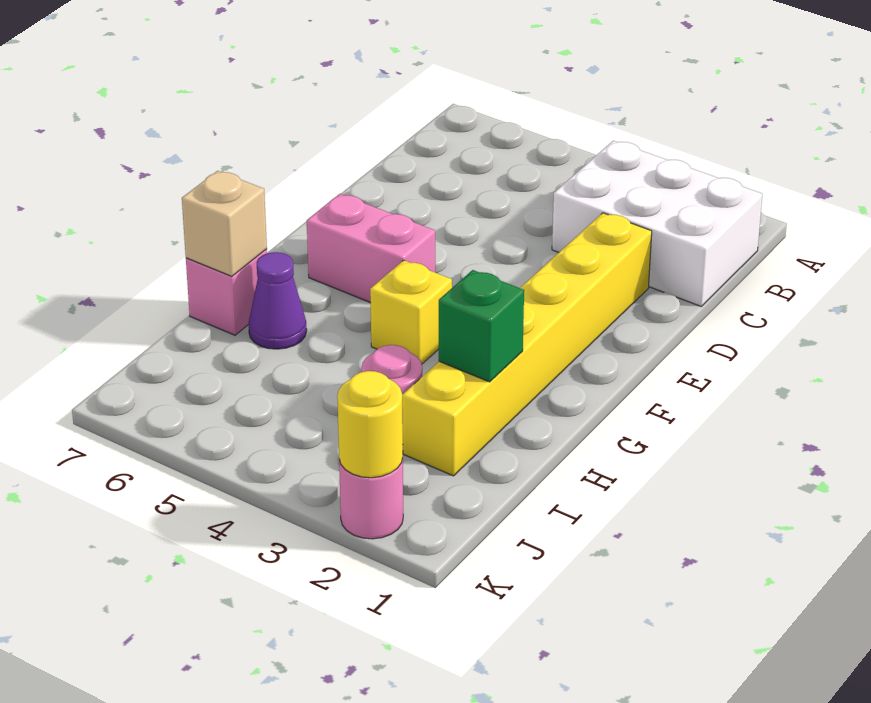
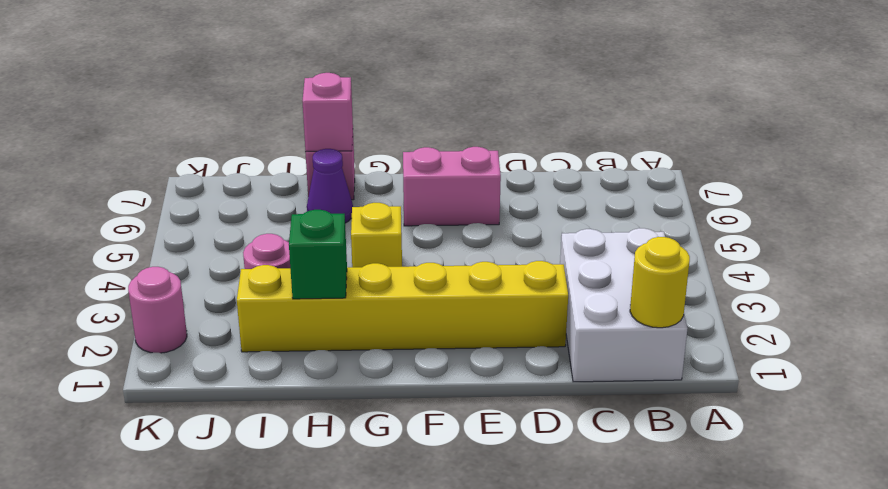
pink 1x2 brick [307,194,435,303] -> pink 1x2 brick turned to [403,147,501,226]
tan 1x1 brick [182,171,267,276] -> pink 1x1 brick [302,73,353,152]
yellow 1x1 round brick [337,371,403,478] -> yellow 1x1 round brick moved to [630,237,690,328]

